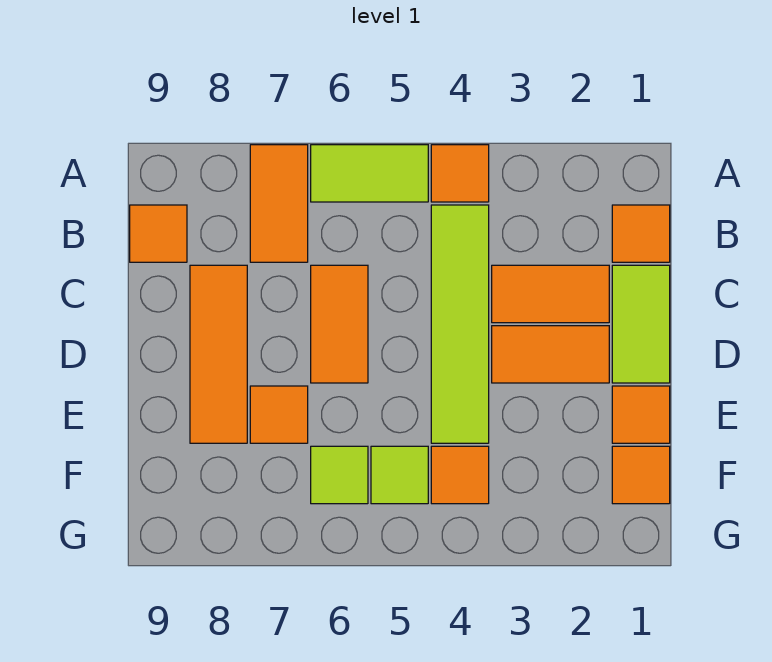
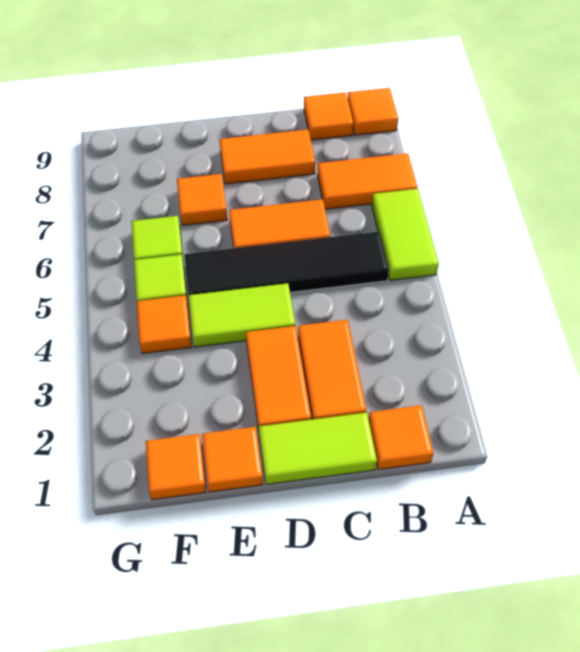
orange 1x1 tile [431,145,489,202] -> orange 1x1 tile moved to [348,88,398,135]
lime 1x4 tile [431,205,489,443] -> lime 1x2 tile [188,283,295,347]
none -> black 1x4 tile [184,232,389,295]
orange 1x3 tile [190,265,247,443] -> orange 1x2 tile [219,130,315,184]

